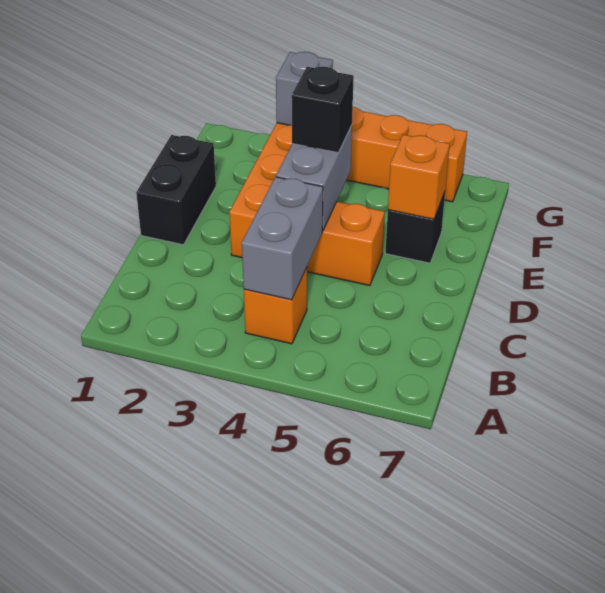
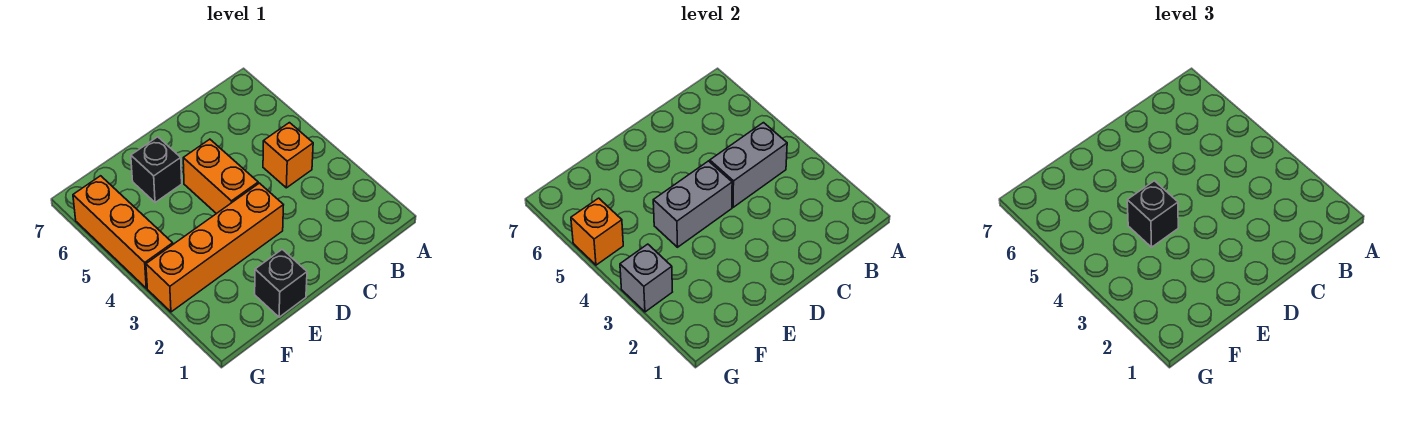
black 1x2 brick [136,135,216,245] -> black 1x1 brick [255,249,307,317]
orange 1x1 brick [388,135,450,219] -> orange 1x1 brick moved to [571,198,623,265]

